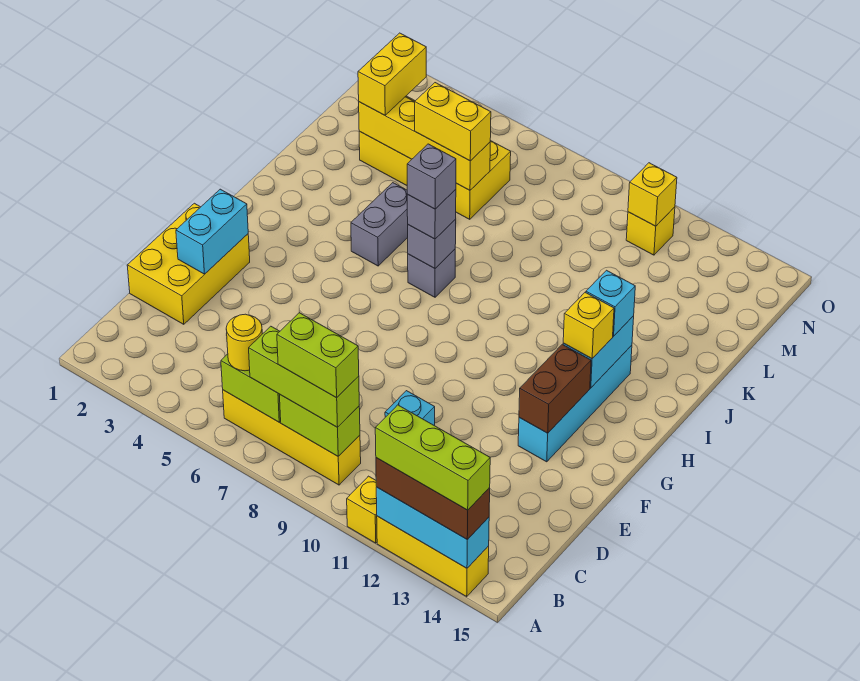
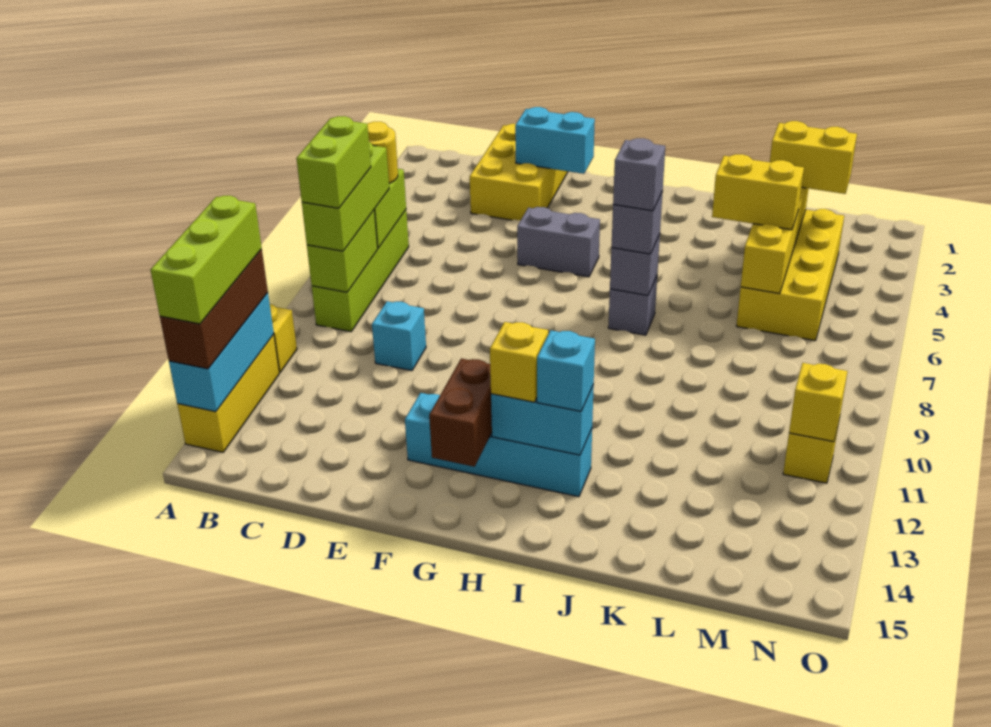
yellow 1x4 brick [223,390,361,485] -> lime 1x4 brick [312,210,409,332]
yellow 2x3 brick [127,203,250,324] -> yellow 2x3 brick turned to [470,124,568,220]
brown 1x2 brick [519,344,591,433] -> brown 1x2 brick turned to [429,358,492,467]
grey 1x2 brick [351,183,408,266] -> grey 1x2 brick moved to [517,207,600,277]
yellow 1x2 brick [415,83,491,161] -> yellow 1x2 brick turned to [712,154,804,230]

